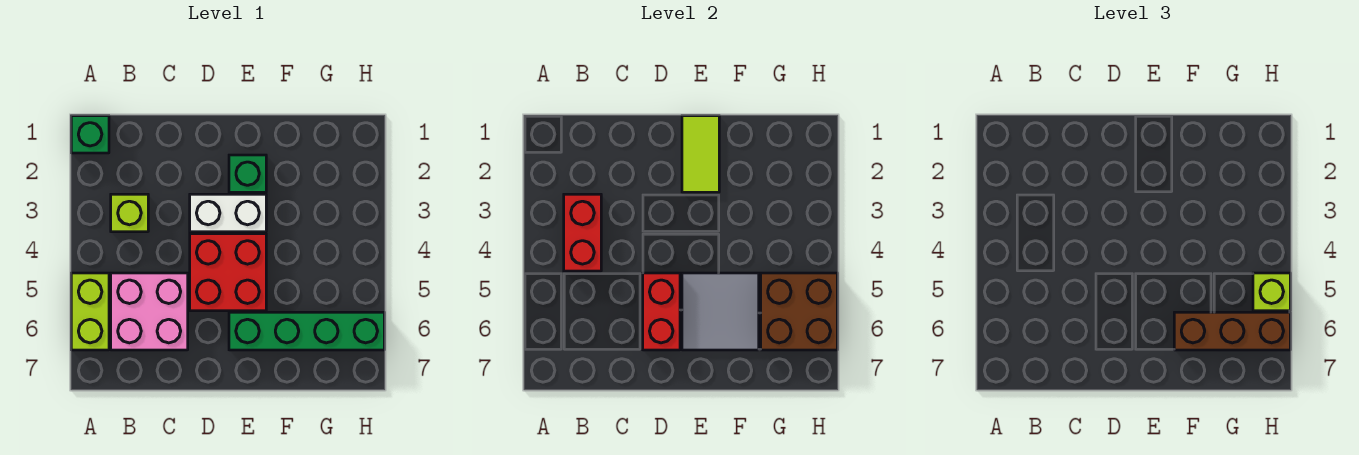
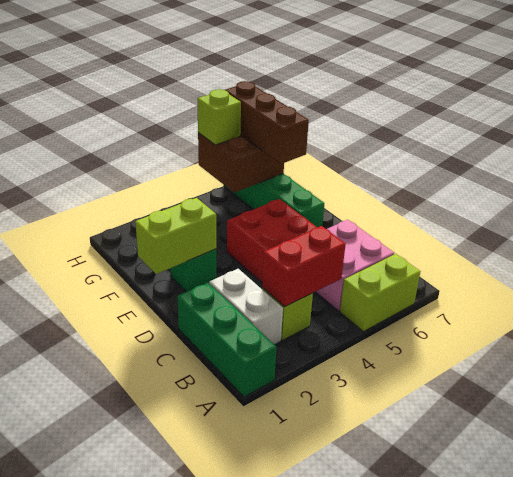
green 1x1 brick [71,116,109,153] -> green 1x3 brick [177,282,276,397]
white 1x2 brick [190,194,266,232] -> white 1x2 brick moved to [209,269,283,345]
red 1x2 brick [643,273,680,350] -> none
lime 1x2 tile [682,116,719,192] -> lime 1x2 brick [135,198,216,274]
grey 2x2 tile [682,273,759,350] -> none

